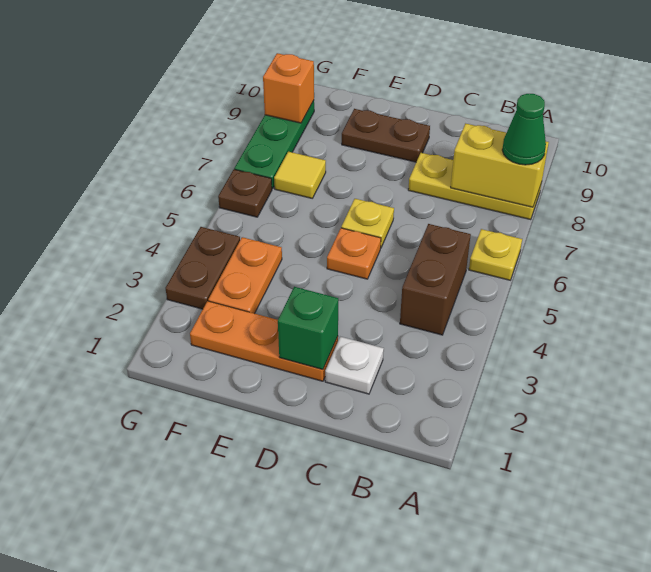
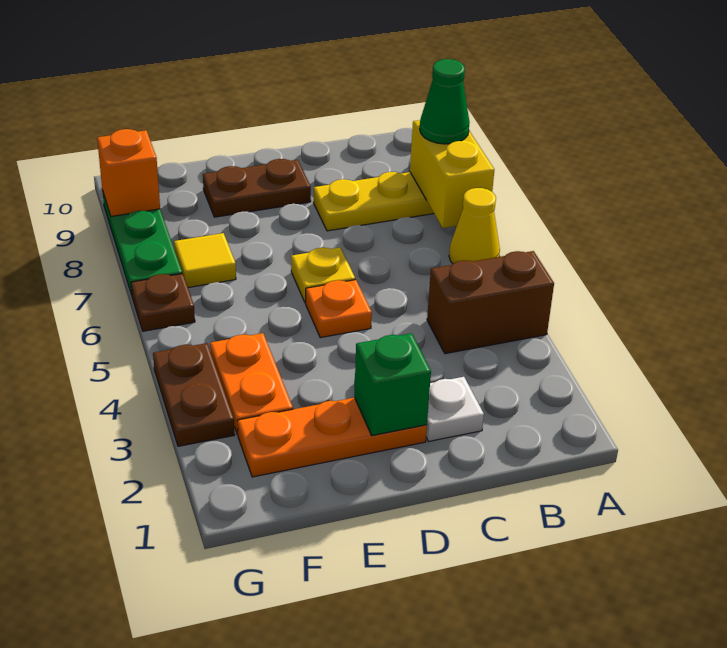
yellow 1x1 plate [469,229,522,280] -> yellow 1x1 cone [449,188,500,263]
yellow 1x2 brick [451,123,549,207] -> yellow 1x2 brick turned to [410,120,494,228]
brown 1x2 brick [400,224,471,335] -> brown 1x2 brick turned to [427,251,554,354]

